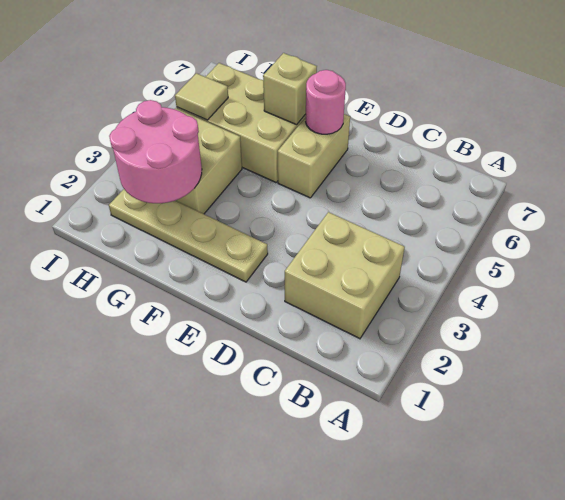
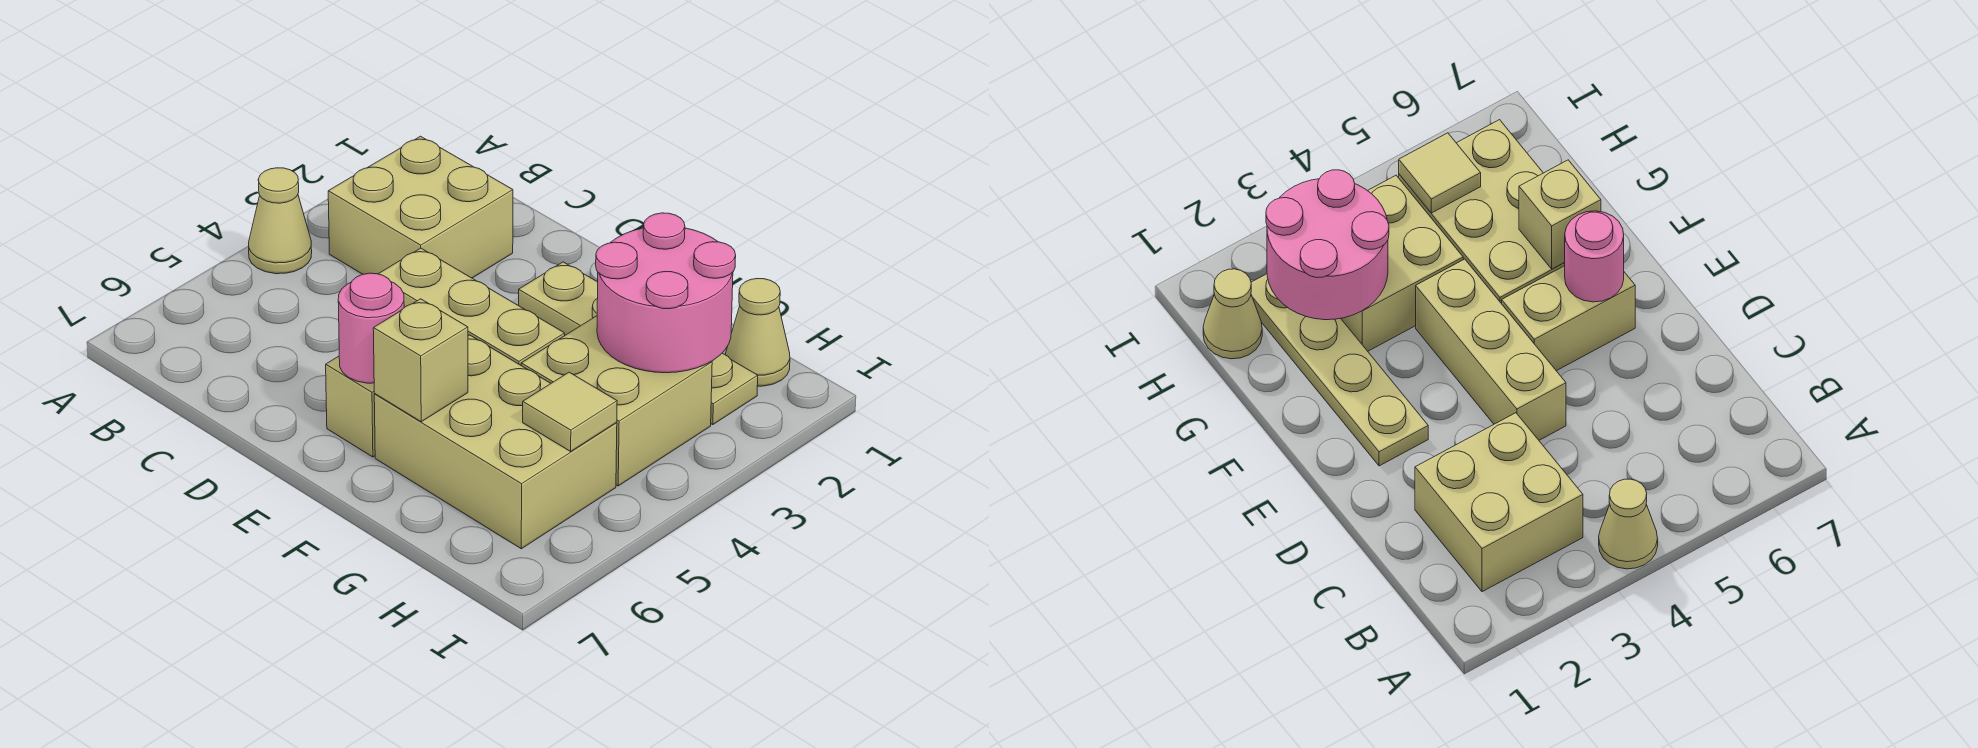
none -> tan 1x1 cone [249,168,312,274]
none -> tan 1x3 brick [379,248,565,365]
none -> tan 1x1 cone [726,278,790,386]

